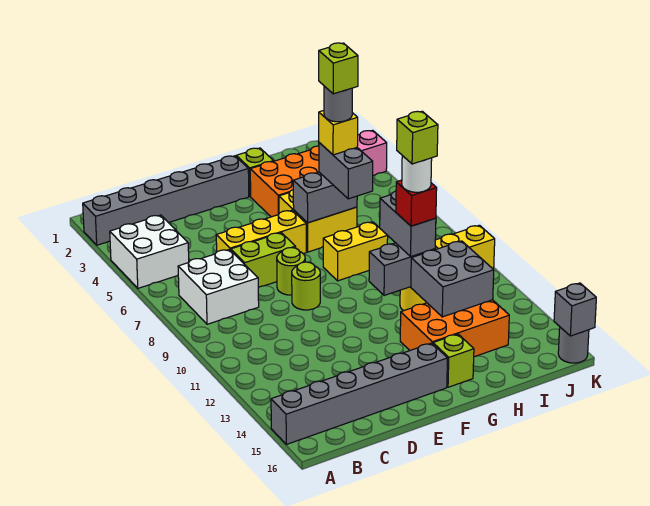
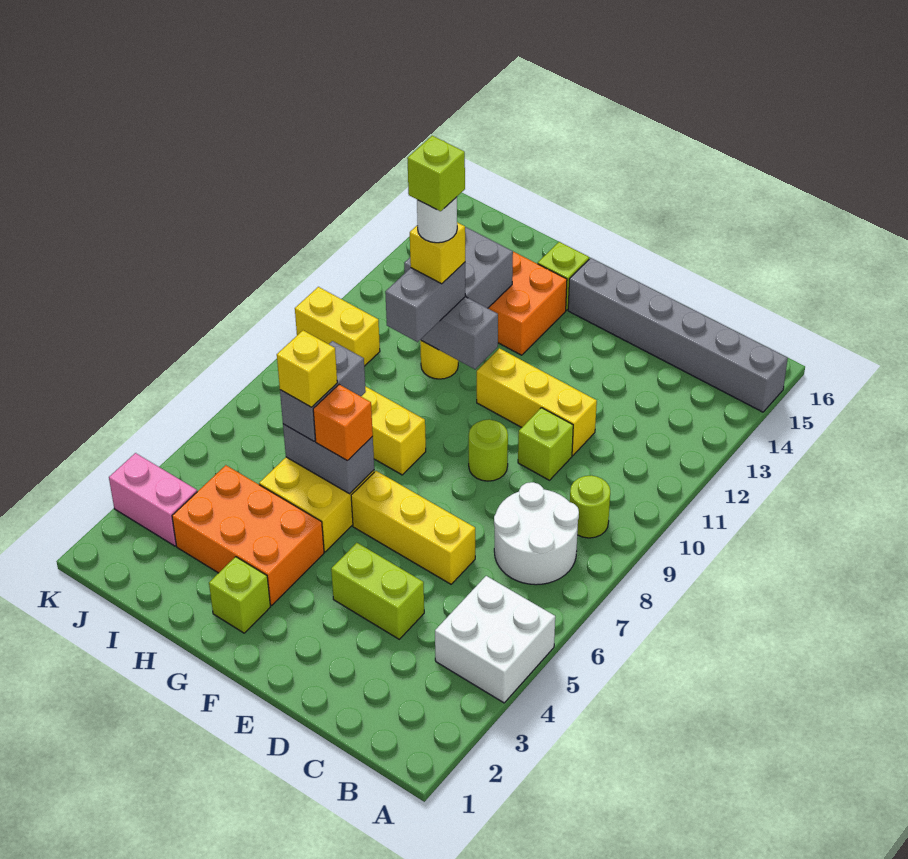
grey 1x6 brick [83,156,249,245] -> none
white 2x2 brick [178,249,259,324] -> white 2x2 round brick [494,482,579,585]
lime 1x2 brick [231,233,296,288] -> lime 1x2 brick moved to [331,543,424,639]
none -> yellow 1x3 brick [477,348,597,455]
lime 1x1 round brick [277,248,305,295] -> lime 1x1 round brick moved to [570,475,610,538]
none -> orange 1x1 brick [313,385,373,460]
grey 1x1 round brick [324,86,352,122] -> none
lime 1x1 brick [319,43,358,94] -> lime 1x1 brick moved to [518,408,573,480]
red 1x1 brick [396,180,437,226] -> yellow 1x1 brick [410,222,465,284]
grey 1x1 round brick [558,327,589,363] -> none
grey 1x1 brick [554,283,596,336] -> none

